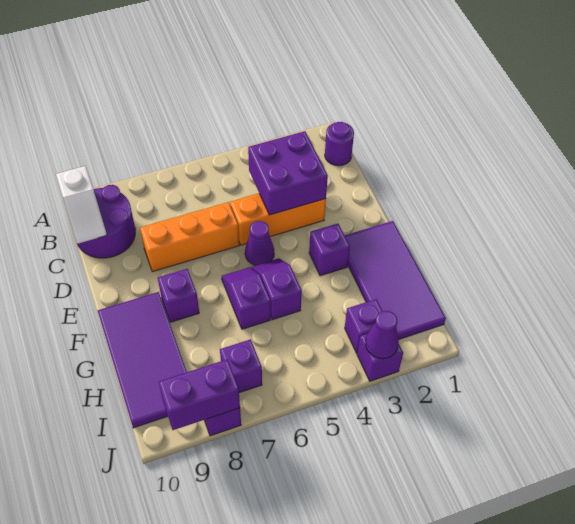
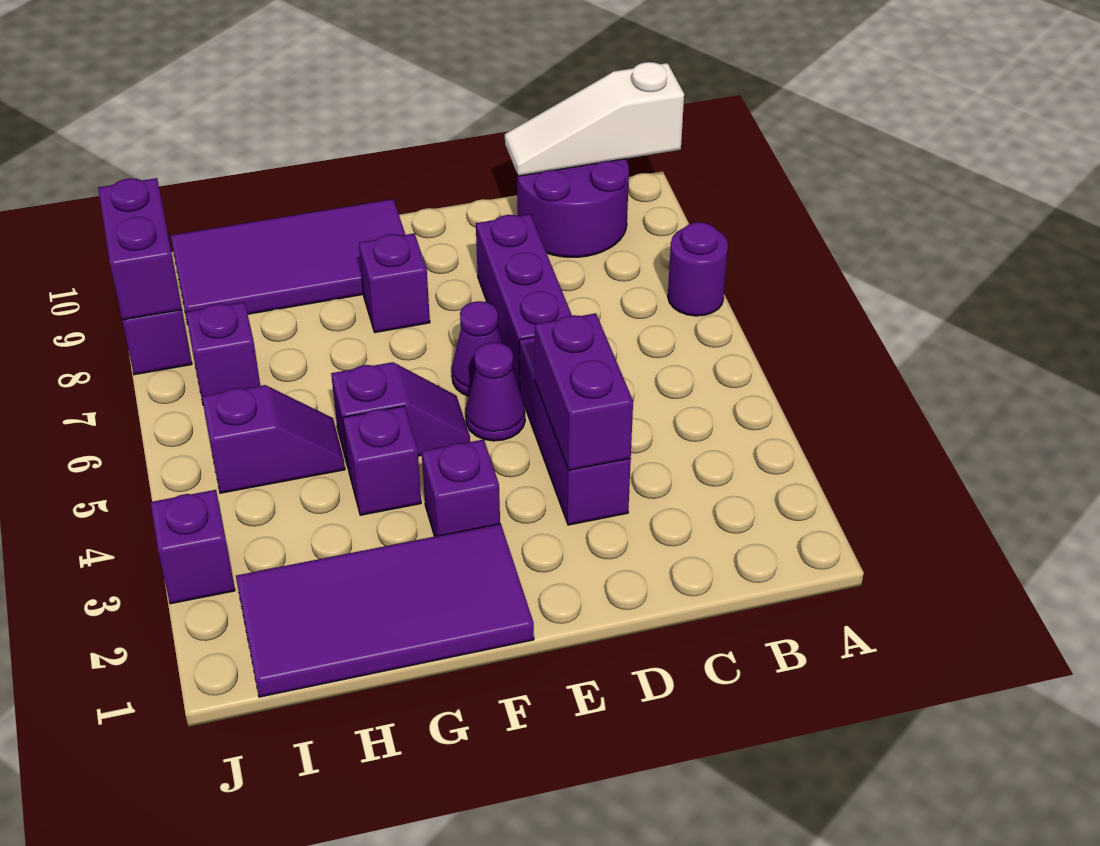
purple 1x1 round brick [325,122,354,166] -> purple 1x1 round brick moved to [668,222,728,316]
white 1x2 slope [56,166,107,244] -> white 1x3 slope [505,62,684,176]
purple 2x2 brick [248,131,328,215] -> purple 1x2 brick [535,313,633,470]
orange 1x3 brick [230,193,326,245] -> purple 1x3 brick [519,337,631,525]
orange 1x3 brick [140,202,239,272] -> purple 1x3 brick [476,214,572,390]
purple 1x2 slope [222,267,271,329] -> purple 1x2 slope moved to [202,385,345,493]
purple 1x1 brick [345,299,382,353] -> purple 1x1 brick moved to [343,406,421,515]
purple 1x1 cone [365,311,399,359] -> purple 1x1 cone moved to [452,301,503,396]

